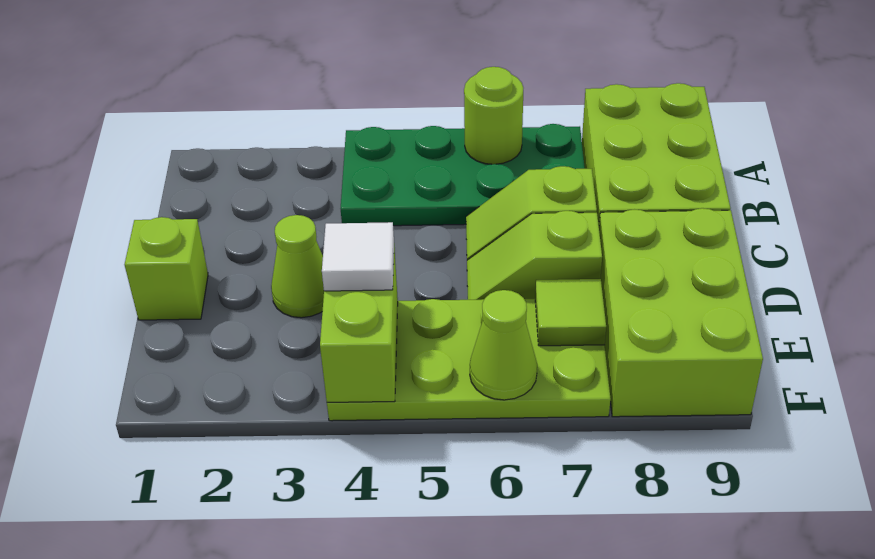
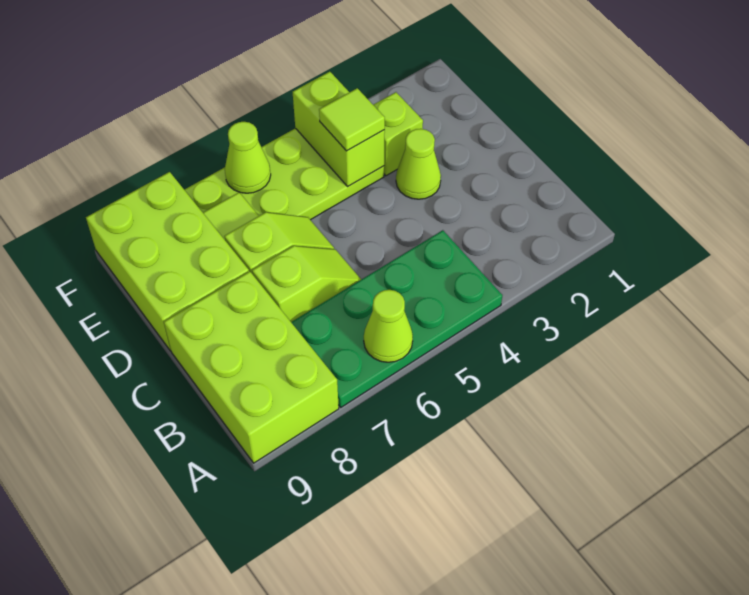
lime 1x1 round brick [464,67,523,164] -> lime 1x1 cone [364,290,413,362]
lime 1x1 brick [125,217,208,320] -> lime 1x1 brick moved to [374,92,423,176]
white 1x1 tile [322,222,394,291] -> lime 1x1 tile [319,88,385,151]

